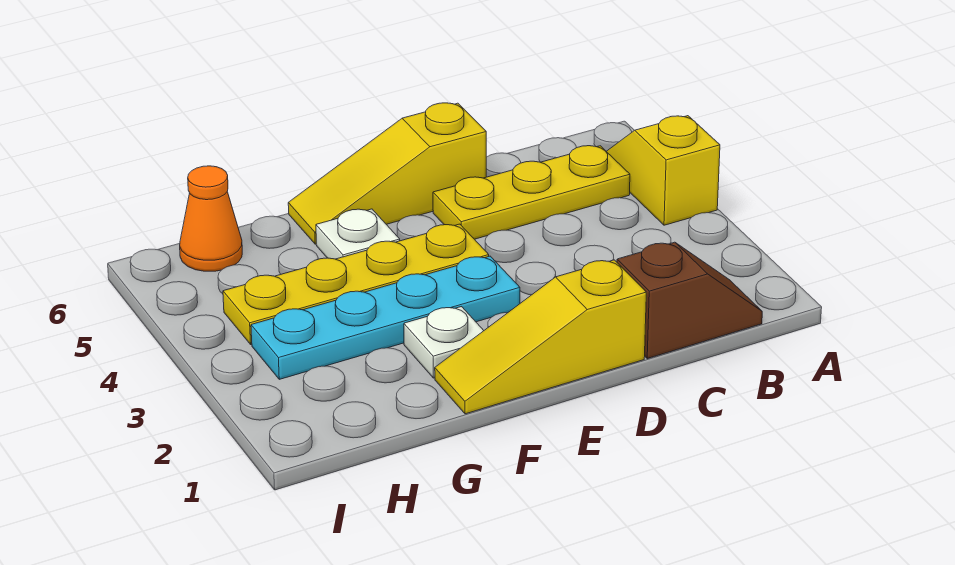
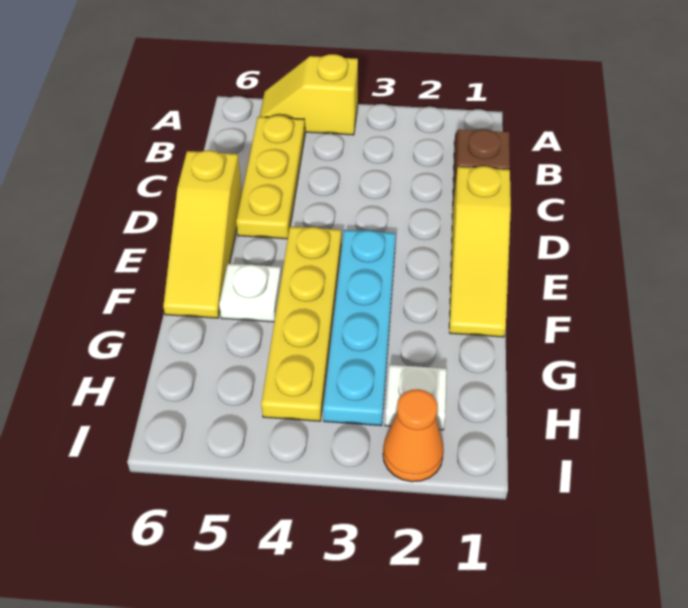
white 1x1 plate [404,307,484,378] -> white 1x1 plate moved to [385,365,447,430]
orange 1x1 cone [180,166,242,271] -> orange 1x1 cone moved to [383,389,444,482]

